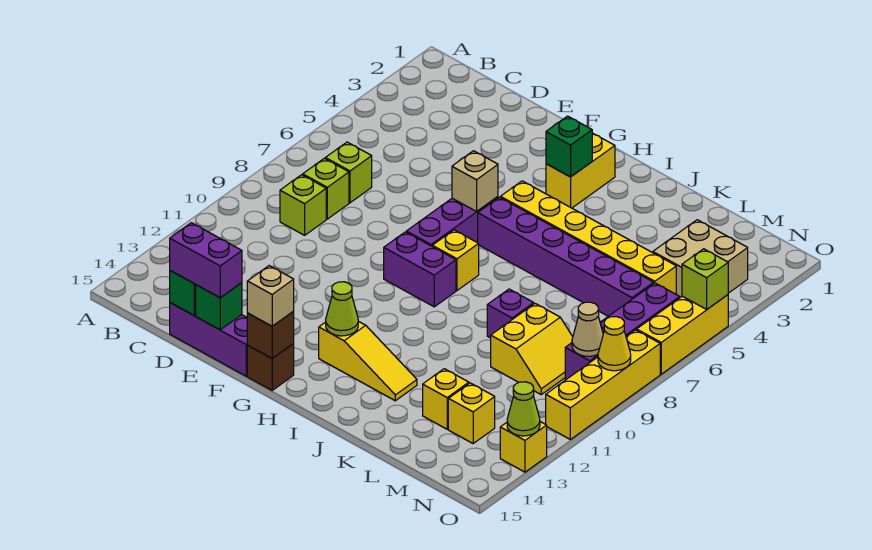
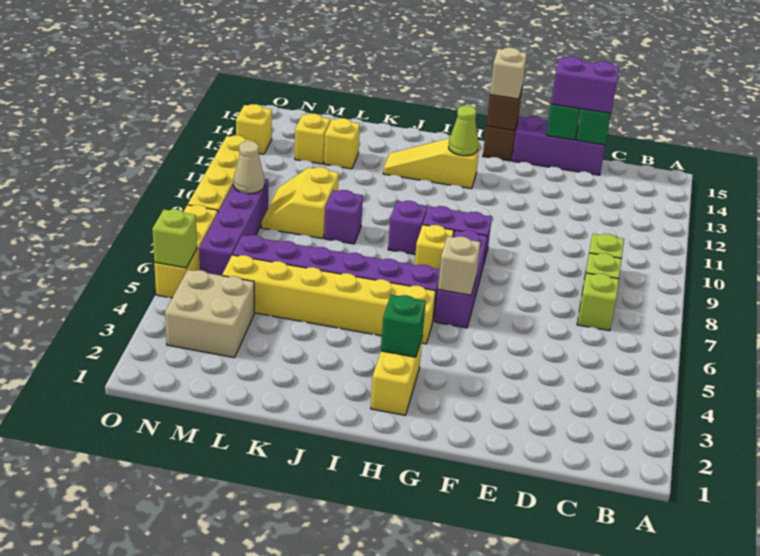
none -> purple 1x1 brick [388,201,427,254]
yellow 1x1 cone [598,317,631,371] -> none
lime 1x1 cone [507,382,540,436] -> none

